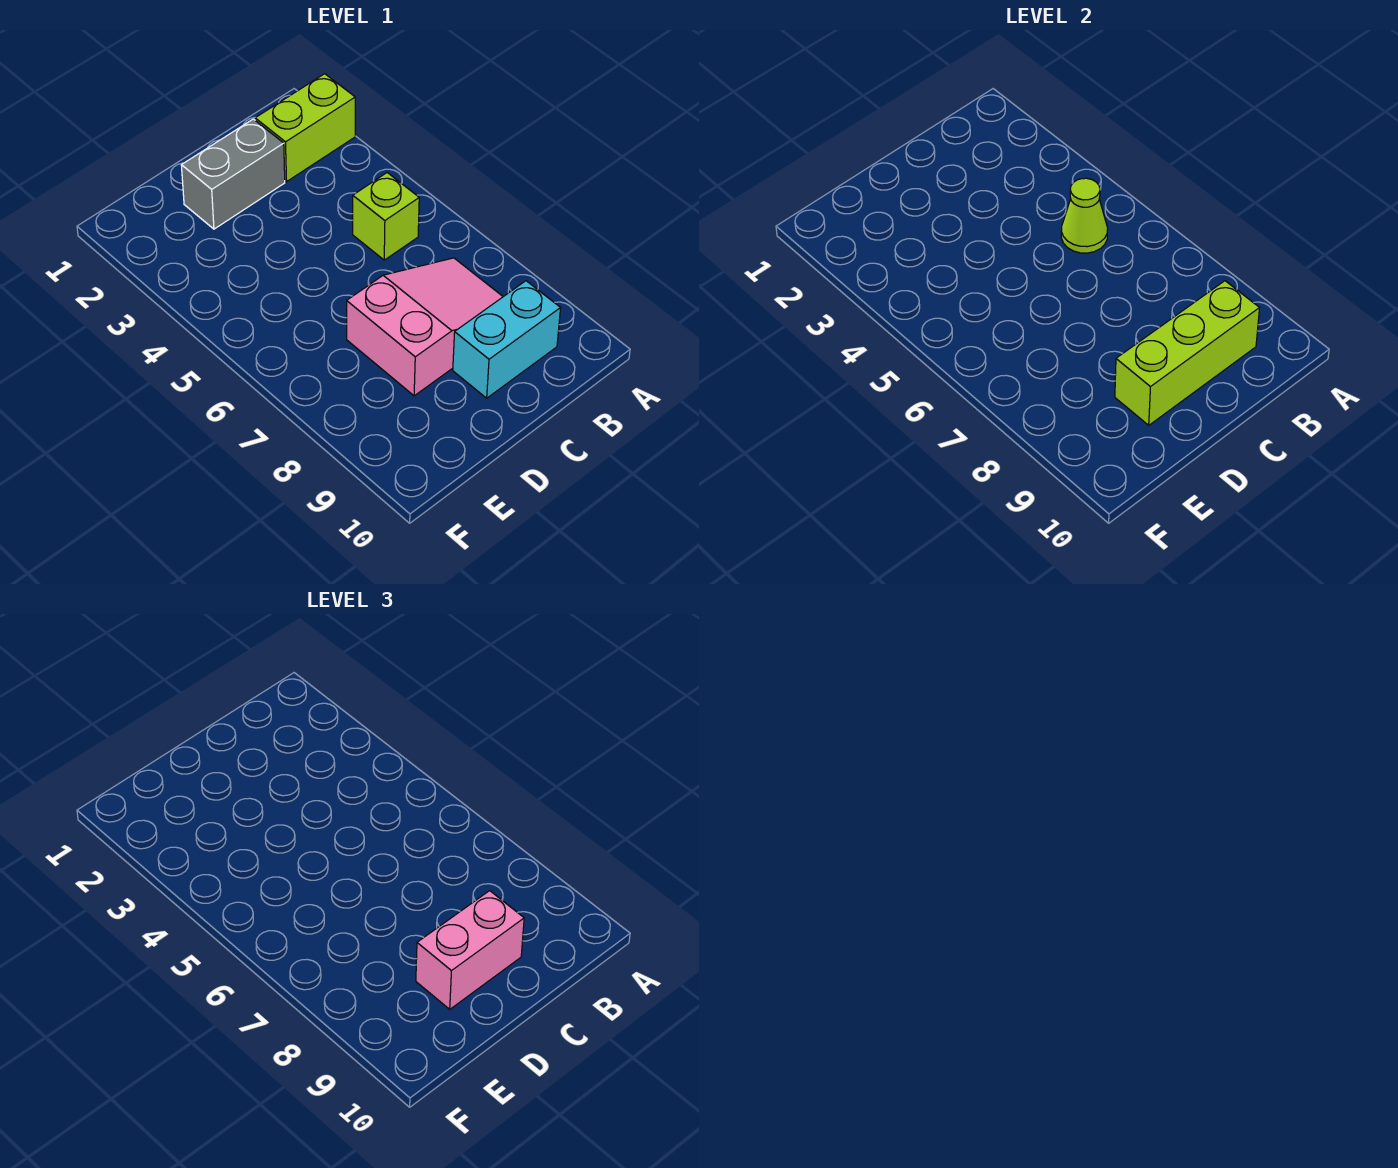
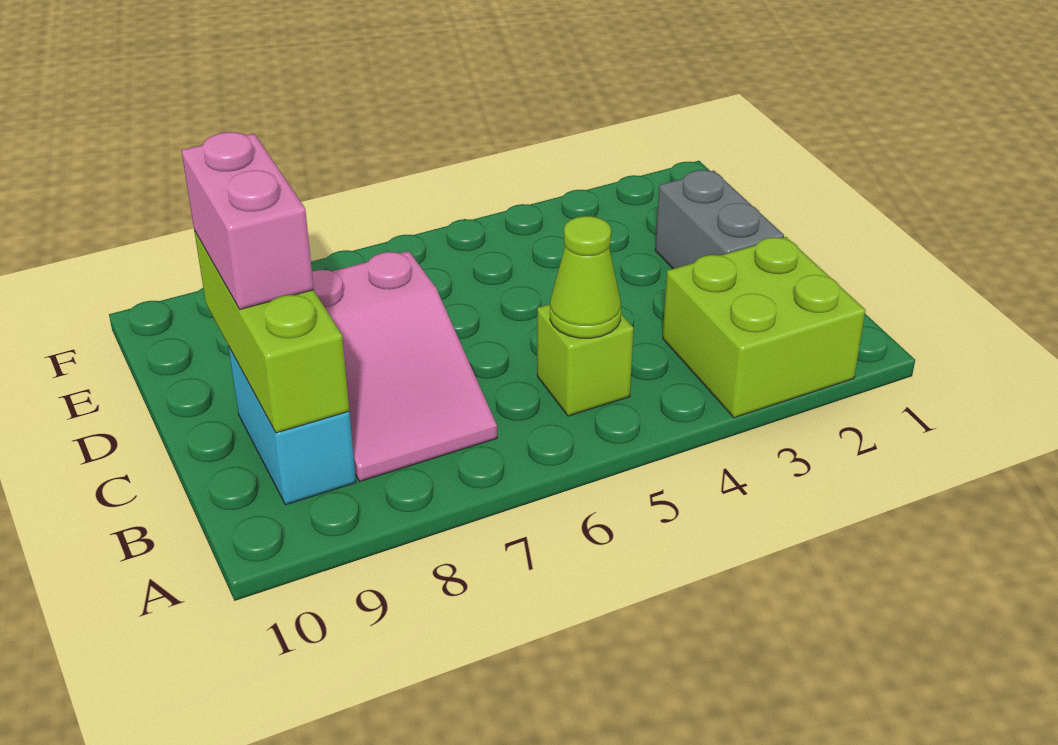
lime 1x2 brick [255,74,355,182] -> lime 2x2 brick [663,237,866,418]

